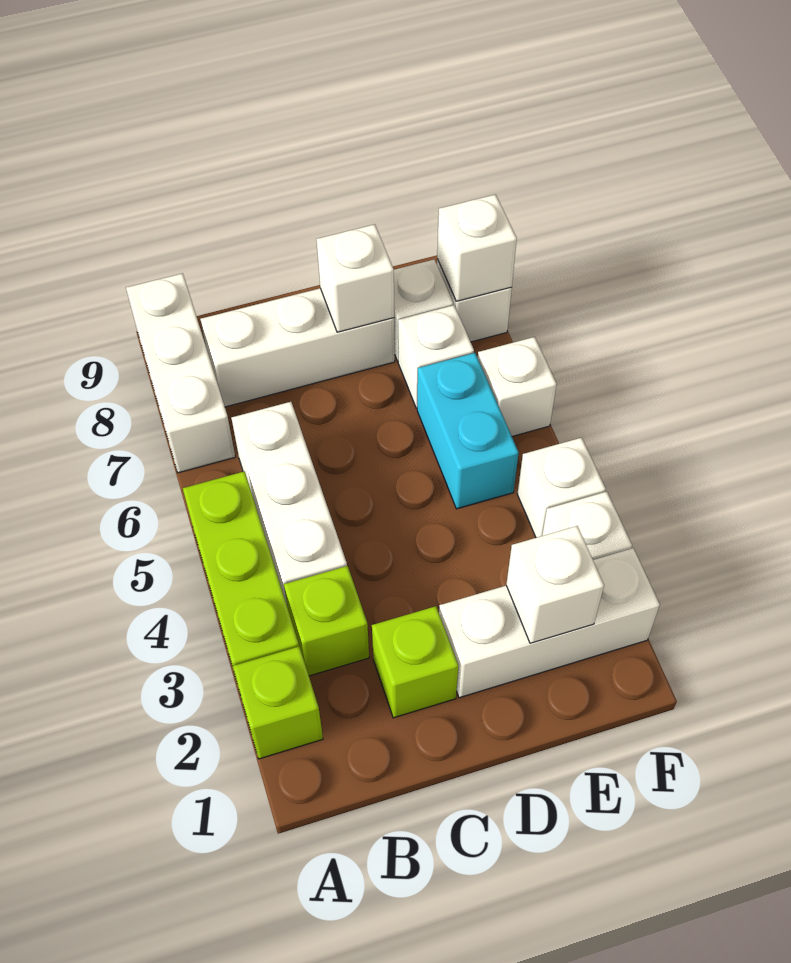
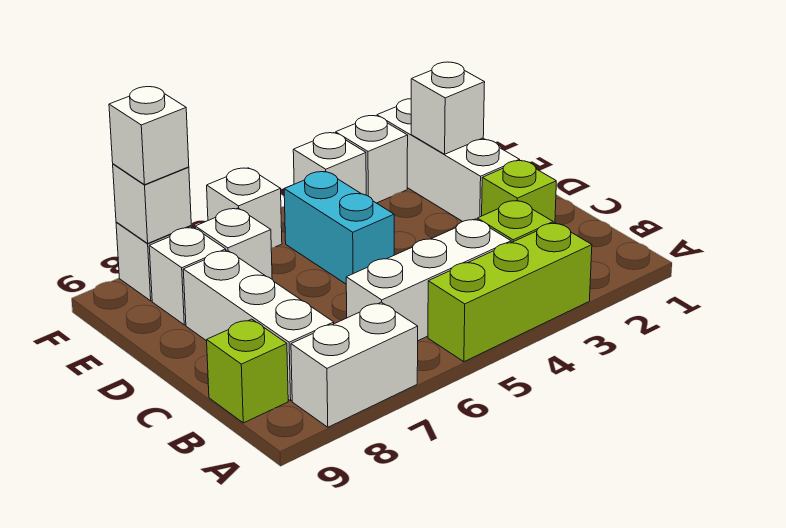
lime 1x1 brick [233,647,323,759] -> lime 1x1 brick moved to [207,319,288,423]
white 1x3 brick [126,273,235,473] -> white 1x2 brick [291,302,418,427]
white 1x1 brick [316,224,394,332] -> white 1x1 brick moved to [109,87,189,185]
cyan 1x2 brick [417,353,519,509] -> cyan 1x2 brick turned to [284,171,394,284]

